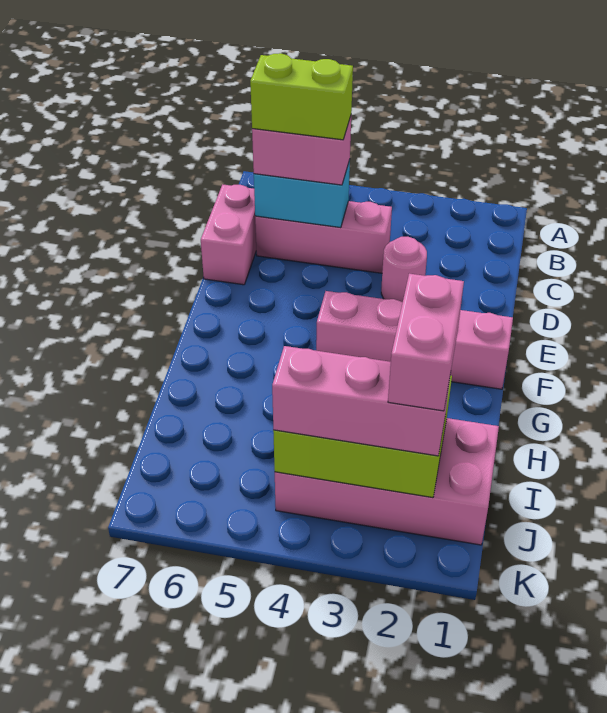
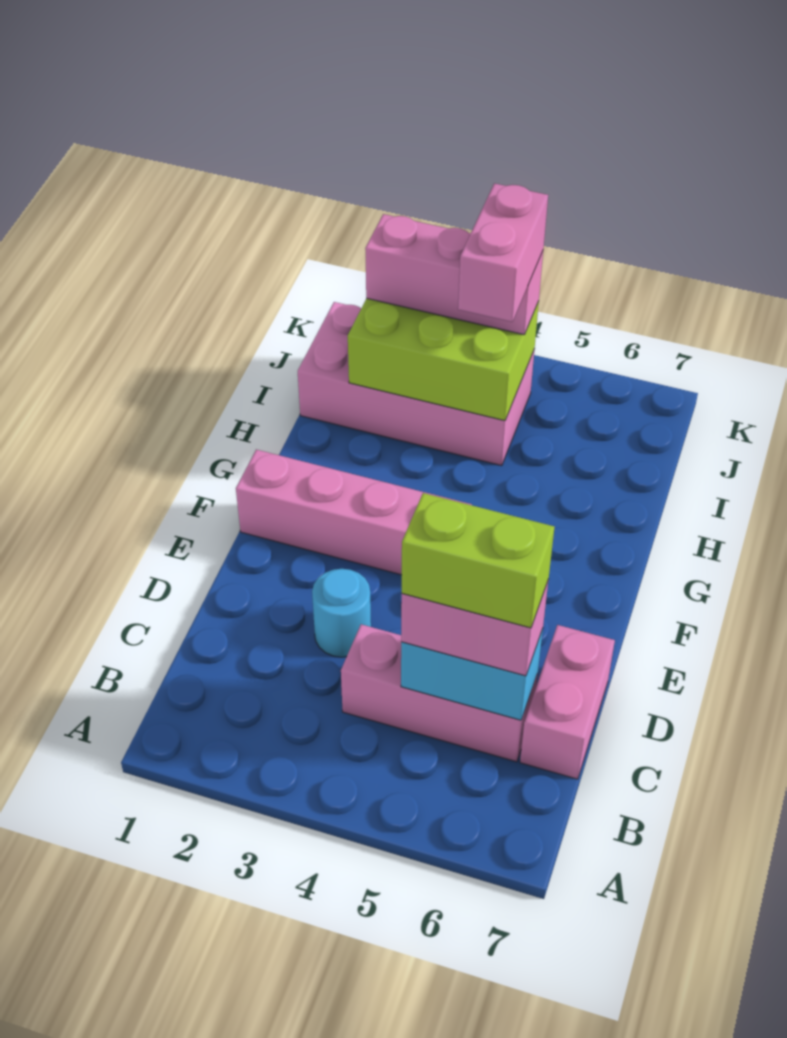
pink 1x1 round brick [381,237,427,302] -> cyan 1x1 round brick [312,569,371,657]
pink 1x2 brick [388,274,464,411] -> pink 1x2 brick moved to [458,183,548,322]

